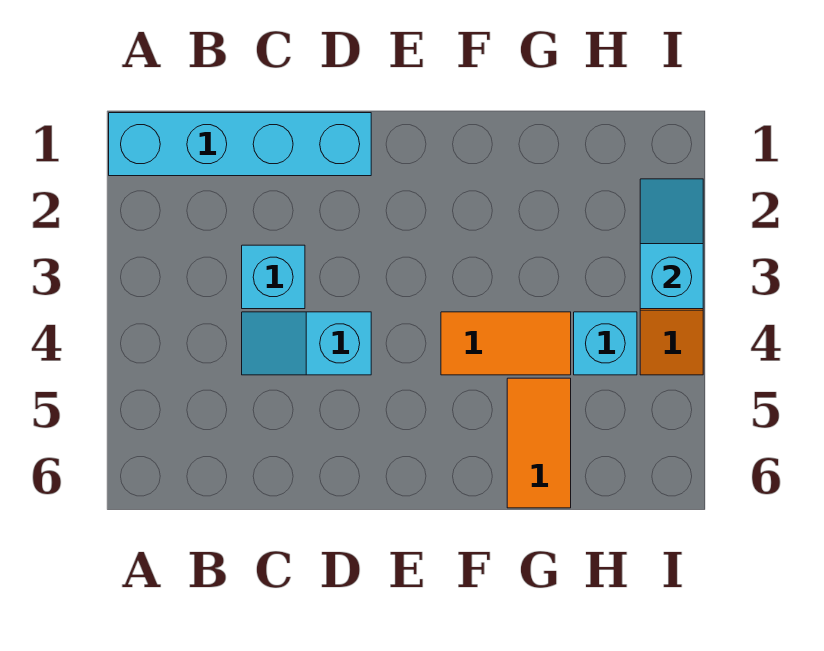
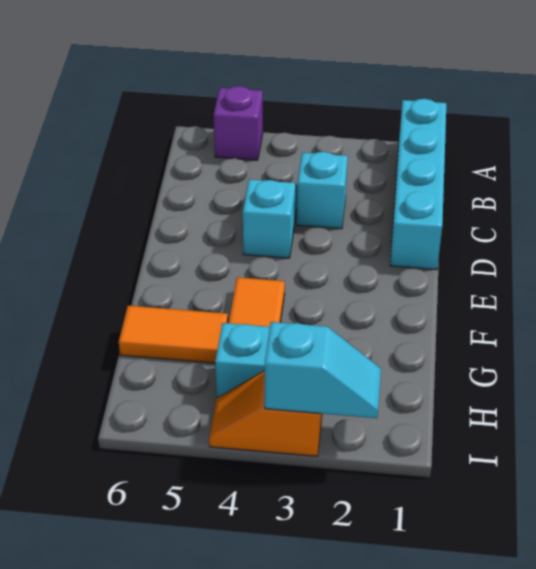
none -> purple 1x1 brick [214,86,263,160]

